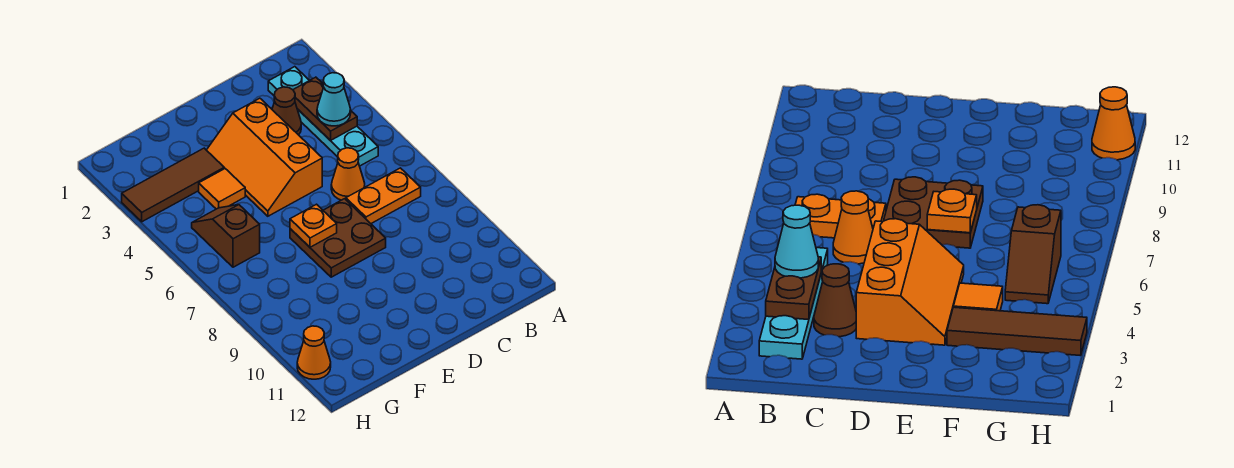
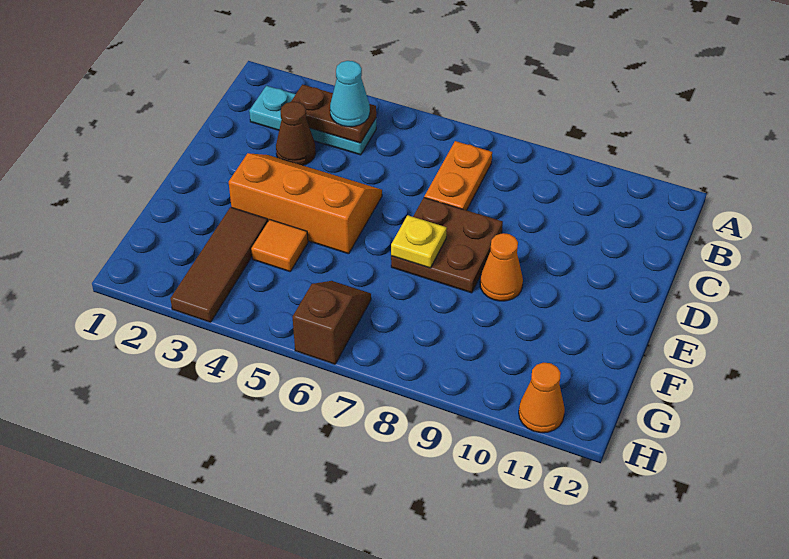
cyan 1x4 plate [268,67,378,166] -> cyan 1x3 plate [249,86,376,155]
orange 1x1 cone [331,148,365,200] -> orange 1x1 cone moved to [480,233,523,301]
orange 2x3 slope [207,98,322,216] -> orange 2x3 slope turned to [229,153,382,254]
orange 1x1 plate [290,204,337,247] -> yellow 1x1 plate [391,215,447,268]
brown 1x2 slope [192,205,260,267] -> brown 1x2 slope turned to [293,281,371,364]

